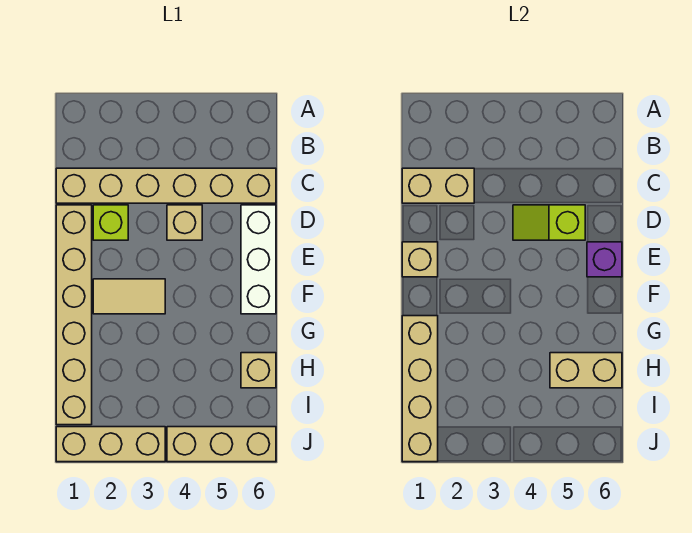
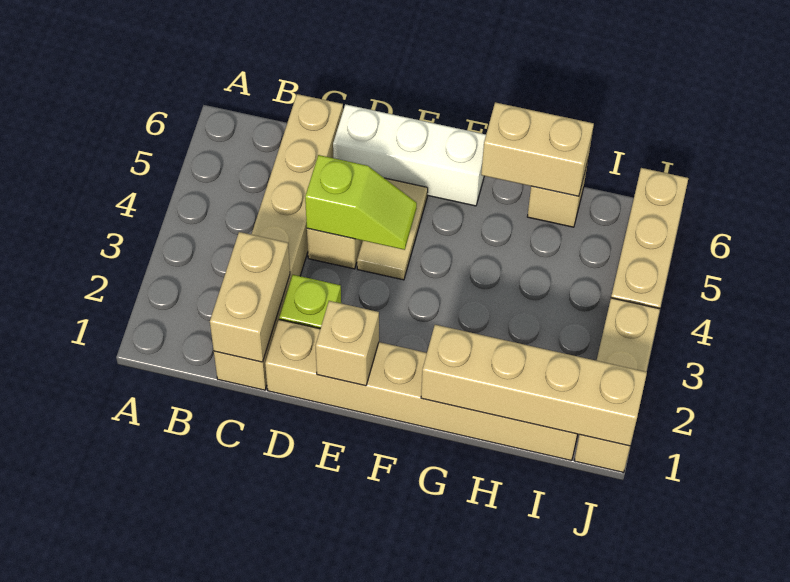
lime 1x2 slope [513,205,585,240] -> lime 1x2 slope turned to [305,155,417,250]
purple 1x1 brick [587,242,622,277] -> none
tan 1x2 tile [93,279,165,314] -> tan 1x2 tile moved to [357,178,428,280]
tan 1x2 brick [550,353,622,388] -> tan 1x2 brick turned to [481,102,594,196]

